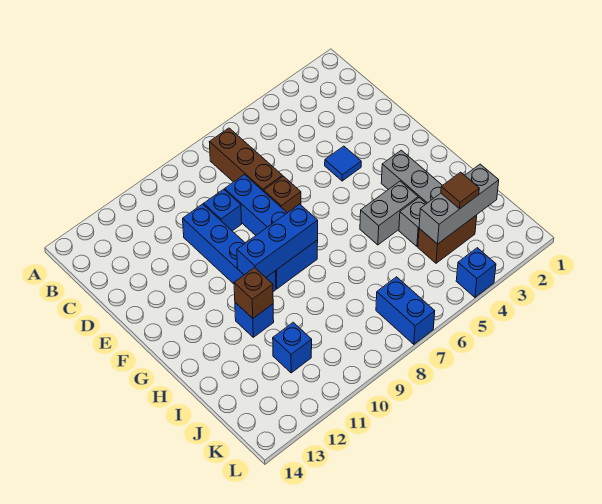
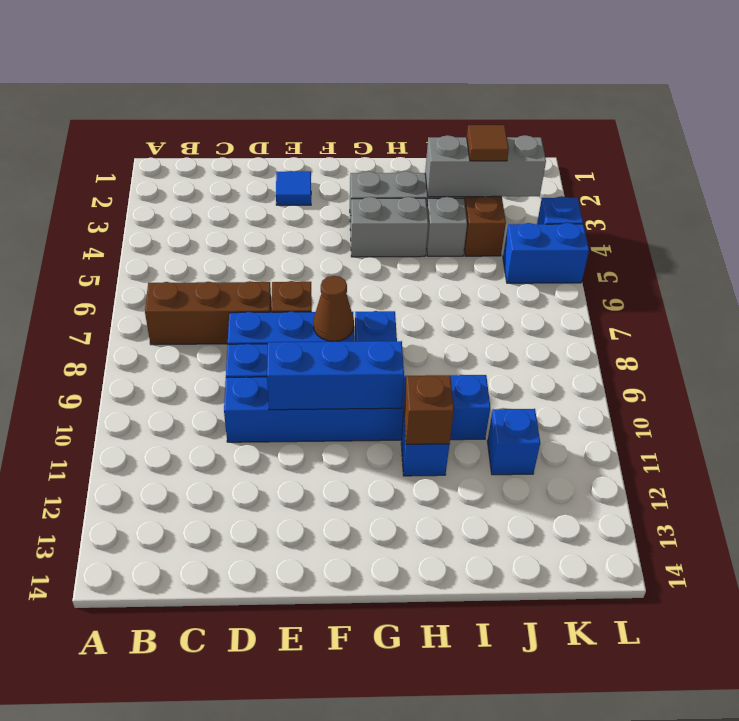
blue 1x4 brick [183,204,276,292] -> blue 1x6 brick [224,375,490,442]
blue 1x1 tile [325,146,361,181] -> blue 1x1 tile moved to [276,171,311,205]
none -> brown 1x1 cone [313,276,354,341]
blue 1x3 brick [237,204,318,277] -> blue 1x3 brick turned to [267,341,404,410]
grey 1x2 brick [360,181,418,245] -> grey 1x2 brick turned to [350,197,428,257]
grey 1x3 brick [419,164,499,244] -> grey 1x3 brick turned to [425,135,546,197]
blue 1x2 brick [376,277,435,344] -> blue 1x2 brick moved to [503,223,589,283]

